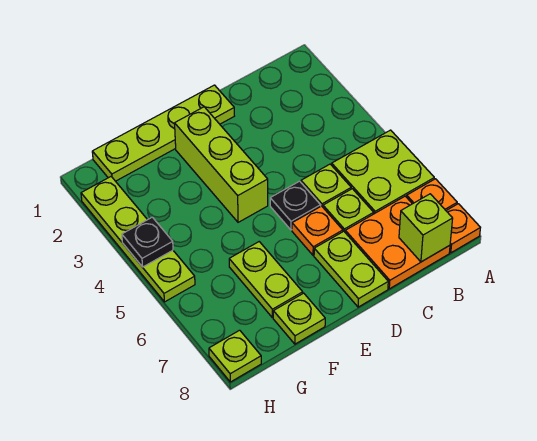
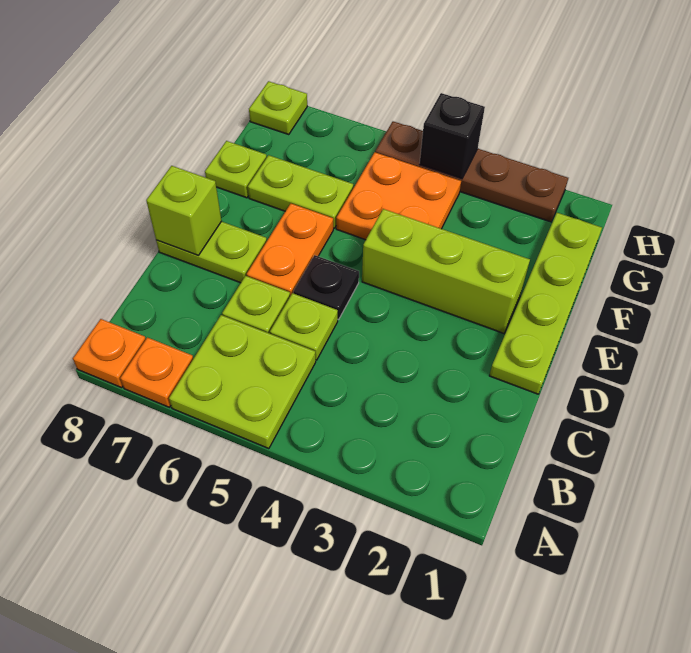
orange 2x2 plate [345,196,450,289] -> orange 2x2 plate moved to [336,152,461,240]
lime 1x1 brick [399,194,453,262] -> lime 1x1 brick moved to [146,166,221,255]
orange 1x1 plate [292,206,343,255] -> orange 1x2 plate [247,204,333,296]
lime 1x4 plate [81,177,195,302] -> brown 1x4 plate [375,121,568,222]
black 1x1 plate [122,217,173,267] -> black 1x1 brick [420,93,485,179]

